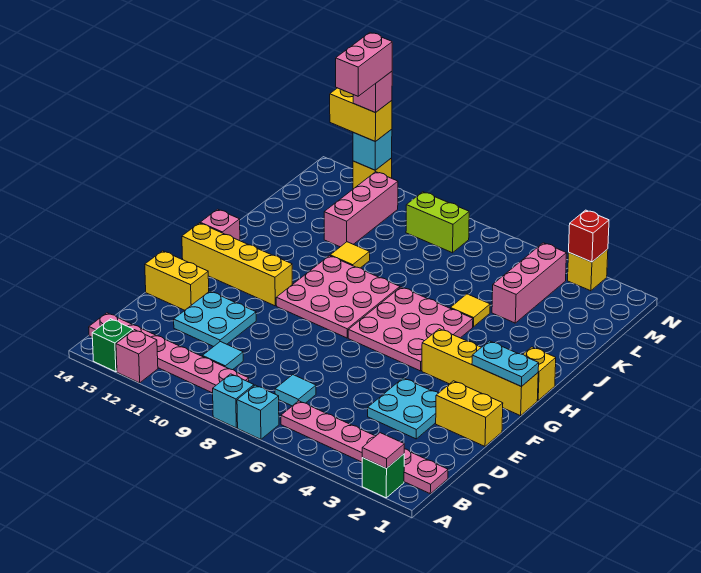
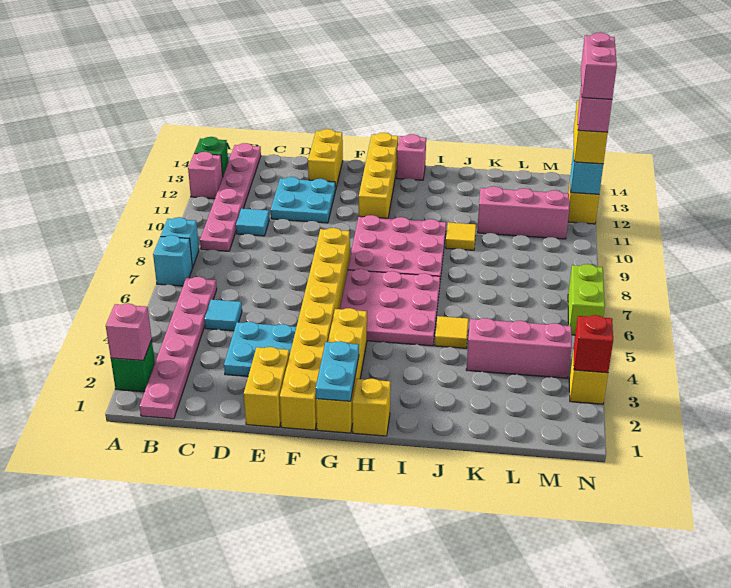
pink 1x1 tile [362,433,404,468] -> pink 1x1 brick [106,303,152,361]
cyan 1x1 tile [275,375,316,406] -> cyan 1x1 tile moved to [205,299,242,331]
none -> yellow 1x8 brick [280,228,350,430]
lime 1x2 brick [406,192,469,253] -> lime 1x2 brick moved to [568,264,605,335]
pink 1x2 brick [336,33,392,96] -> pink 1x2 brick turned to [581,33,617,99]

